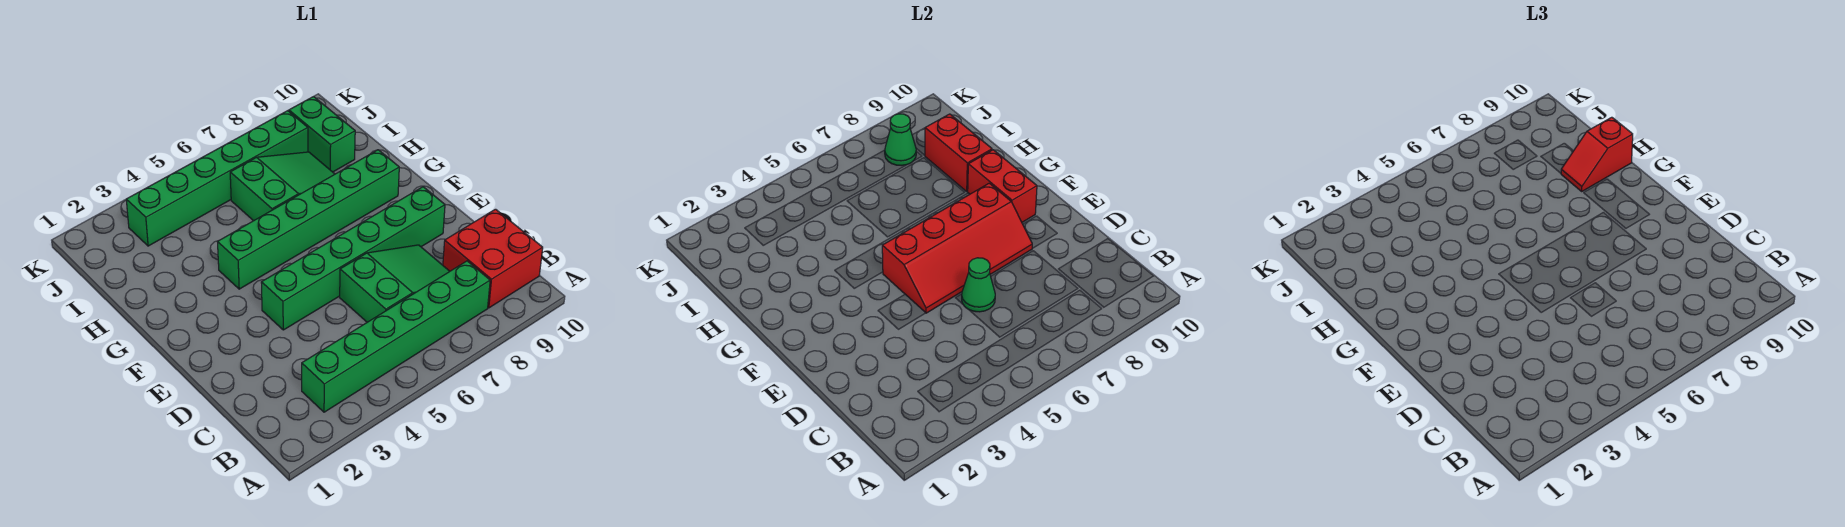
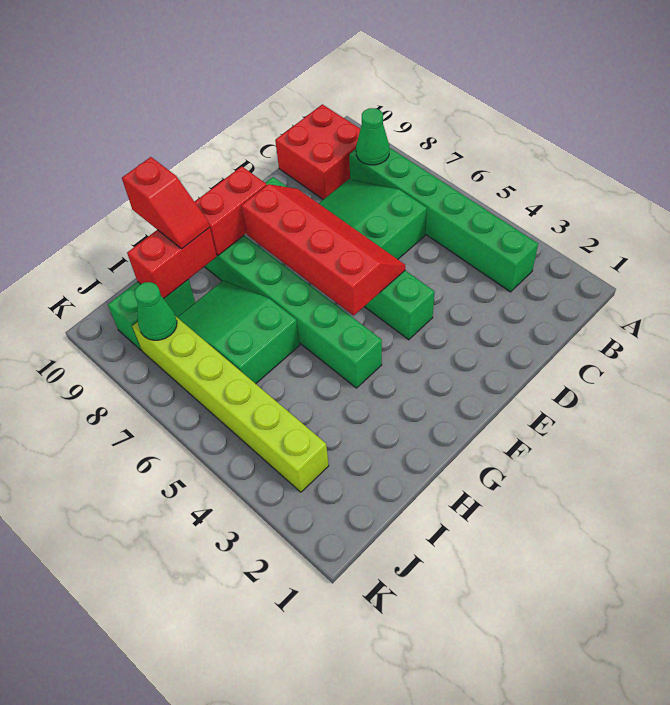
green 1x1 cone [962,258,995,312] -> green 1x1 cone moved to [356,108,389,165]
green 1x6 brick [126,111,308,246] -> lime 1x6 brick [132,316,329,492]

